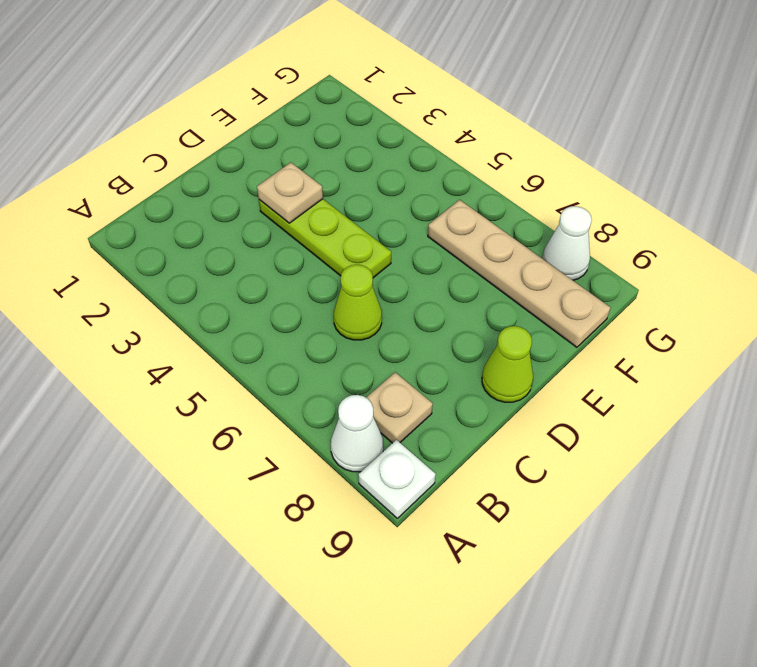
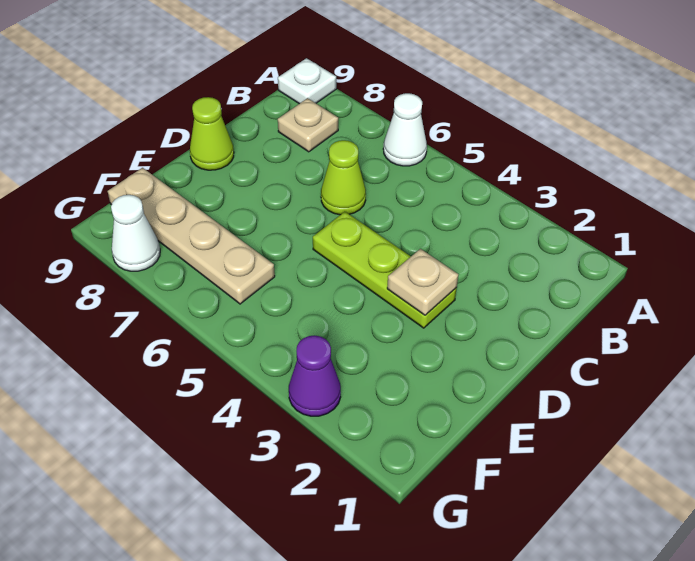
white 1x1 cone [331,395,383,472] -> white 1x1 cone moved to [383,93,427,166]
none -> purple 1x1 cone [289,335,341,416]

